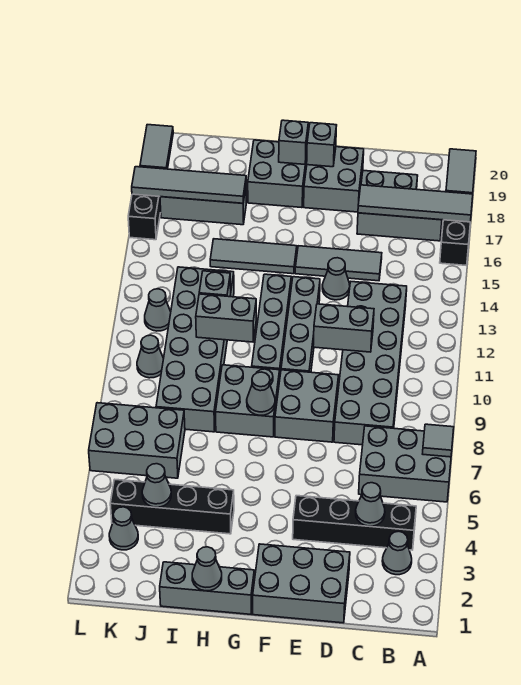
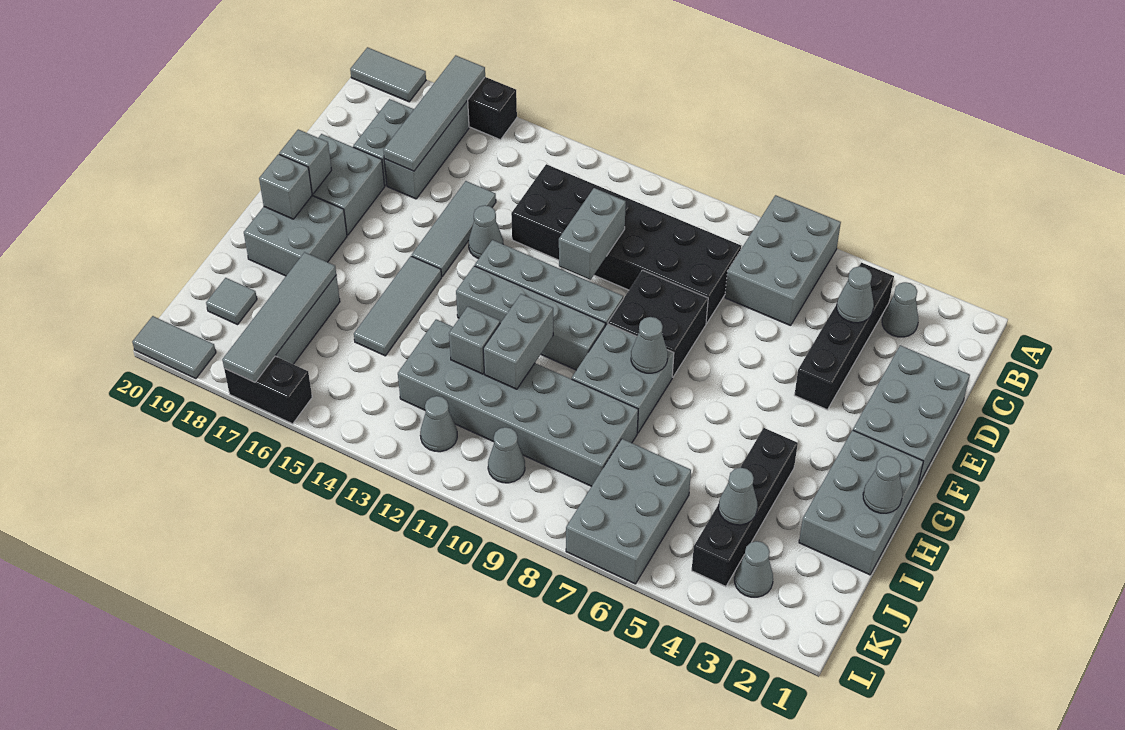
grey 1x1 tile [423,424,454,457] -> grey 1x1 tile moved to [206,278,257,325]
grey 2x6 brick [334,282,407,445] -> black 2x6 brick [511,164,741,323]
grey 2x2 brick [275,370,339,442] -> black 2x2 brick [608,270,708,377]
grey 1x3 brick [160,562,254,614] -> grey 2x3 brick [799,430,923,575]

